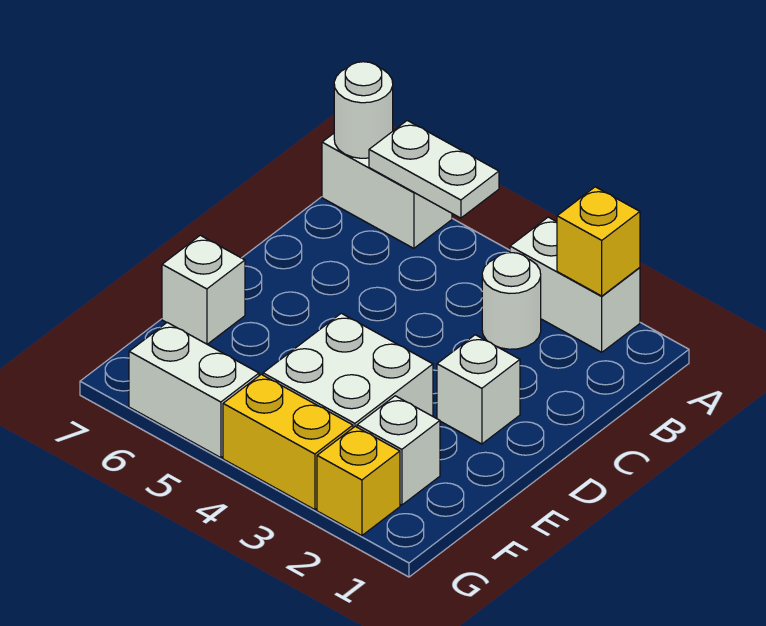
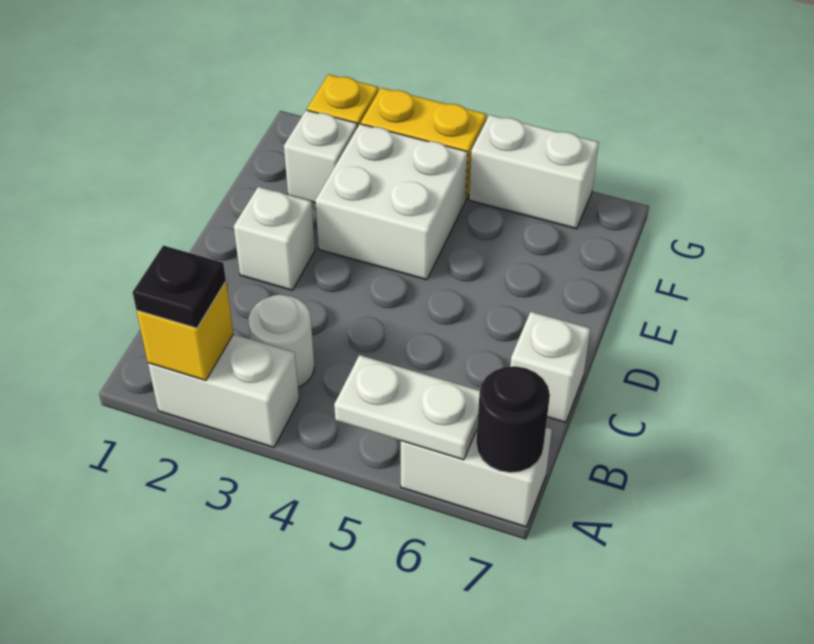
none -> black 1x1 plate [133,245,226,328]
white 1x1 round brick [334,62,393,158] -> black 1x1 round brick [476,366,550,473]
white 1x1 brick [162,235,245,344] -> white 1x1 brick moved to [510,312,590,422]

